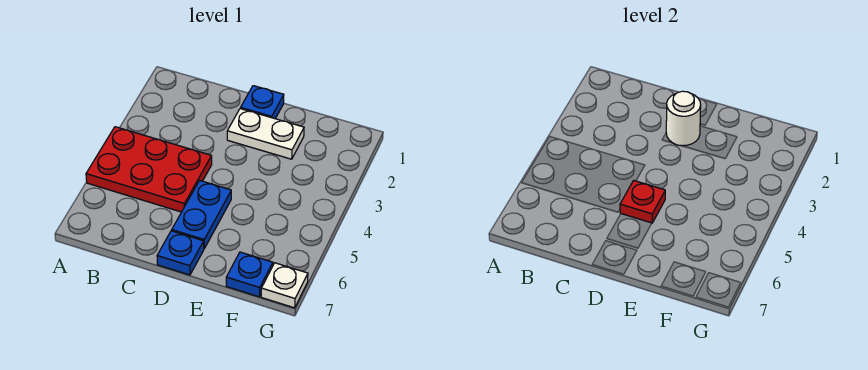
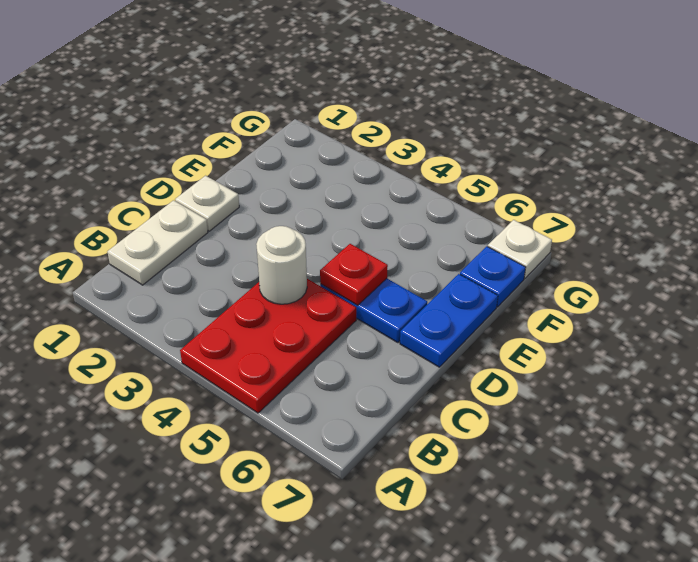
blue 1x1 plate [241,86,284,119] -> white 1x1 plate [175,176,239,231]
white 1x2 plate [227,109,304,159] -> white 1x2 plate moved to [107,200,208,285]
white 1x1 round brick [666,91,701,146] -> white 1x1 round brick moved to [256,226,307,304]
blue 1x1 plate [157,231,204,275] -> blue 1x2 plate [400,274,498,367]

